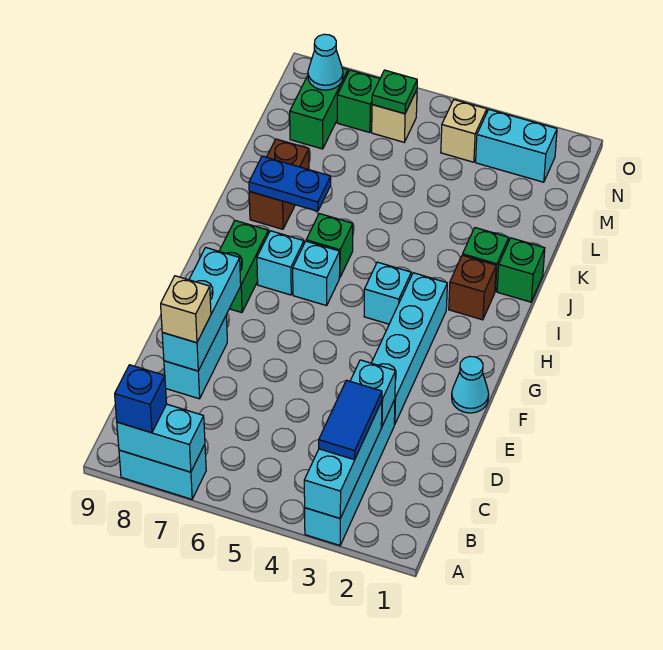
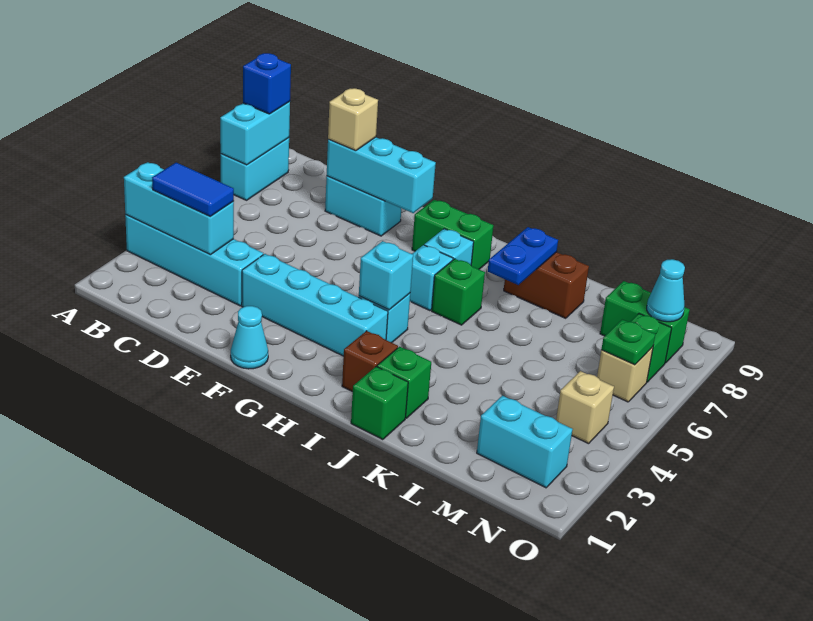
cyan 1x1 brick [350,360,396,427] -> cyan 1x1 brick moved to [359,241,413,310]
cyan 1x2 brick [476,110,557,182] -> cyan 1x2 brick turned to [477,396,573,488]

